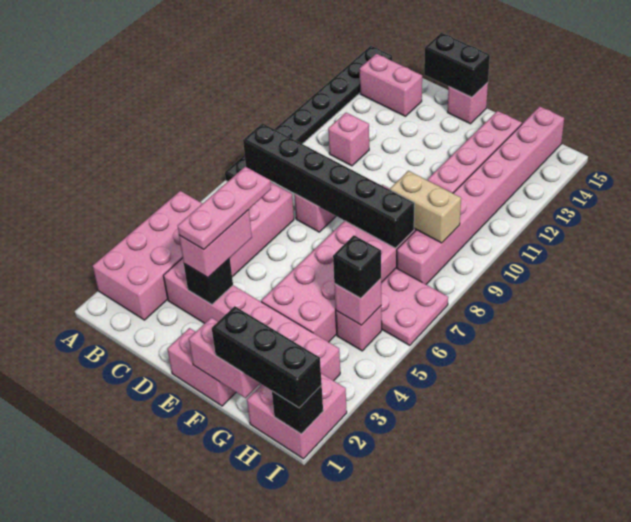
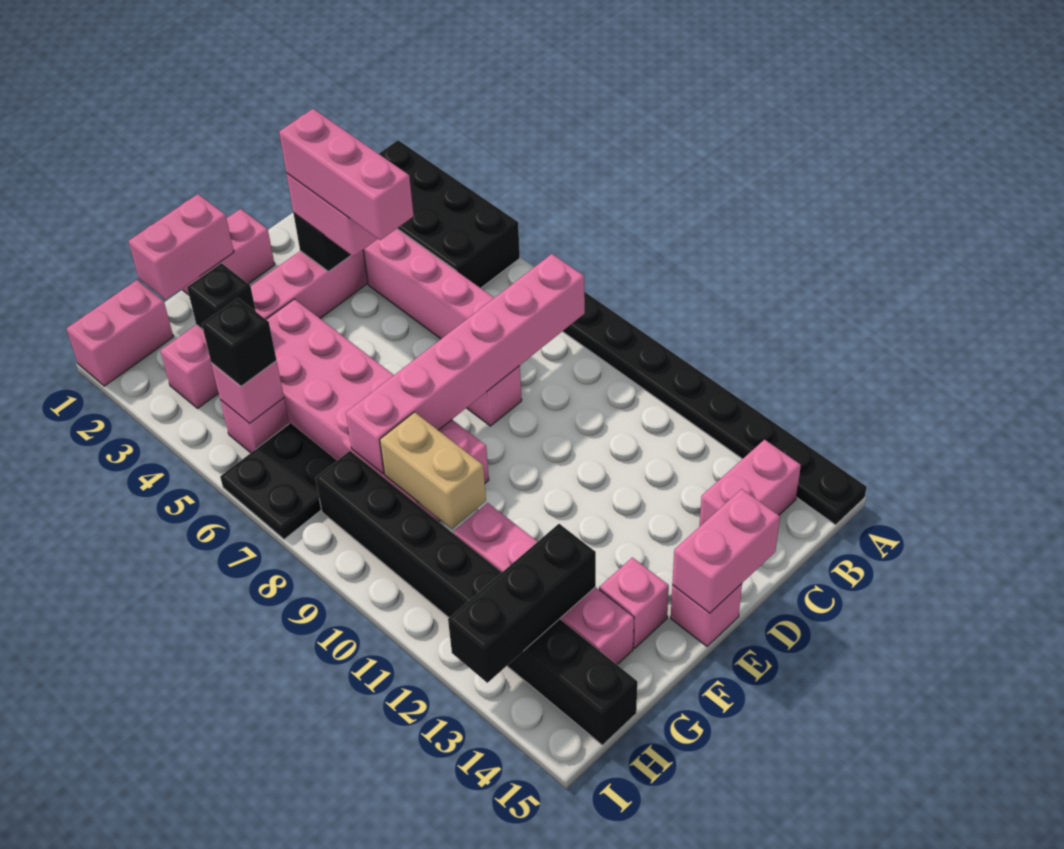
pink 2x4 brick [93,191,203,320] -> black 2x4 brick [379,140,520,288]
black 1x6 brick [243,123,414,248] -> pink 1x6 brick [346,254,585,474]
pink 1x1 brick [328,113,369,166] -> pink 1x1 brick moved to [599,558,669,648]
pink 1x3 plate [178,167,271,250] -> pink 1x3 brick [279,109,414,240]
black 1x2 brick [424,33,490,97] -> pink 1x2 brick [672,489,780,613]
black 1x3 brick [212,306,322,408] -> black 1x3 brick moved to [448,524,596,683]
tan 1x2 brick [390,171,461,243] -> tan 1x2 brick turned to [380,412,486,529]
pink 2x2 brick [247,373,347,459] -> pink 1x2 brick [66,280,173,386]
pink 2x2 plate [381,268,448,345] -> black 2x2 plate [220,423,337,539]
pink 1x8 brick [397,106,564,284] -> black 1x8 brick [315,451,637,745]
black 1x1 brick [272,385,323,434] -> black 1x1 brick moved to [187,263,256,329]

